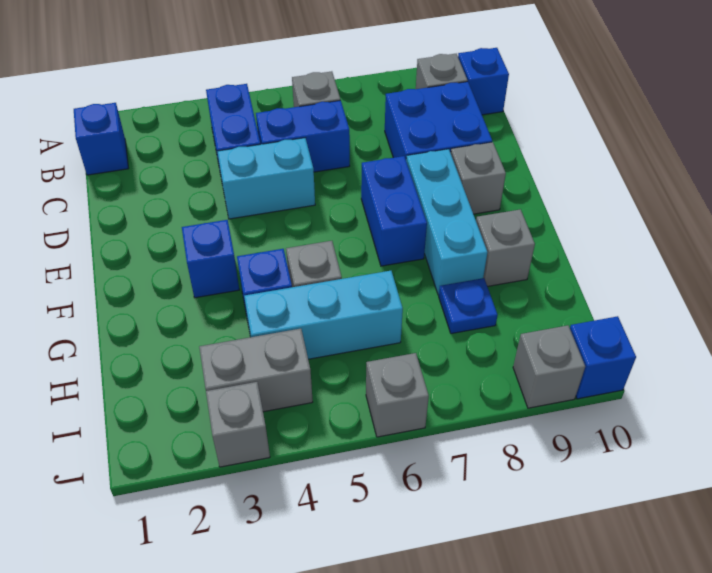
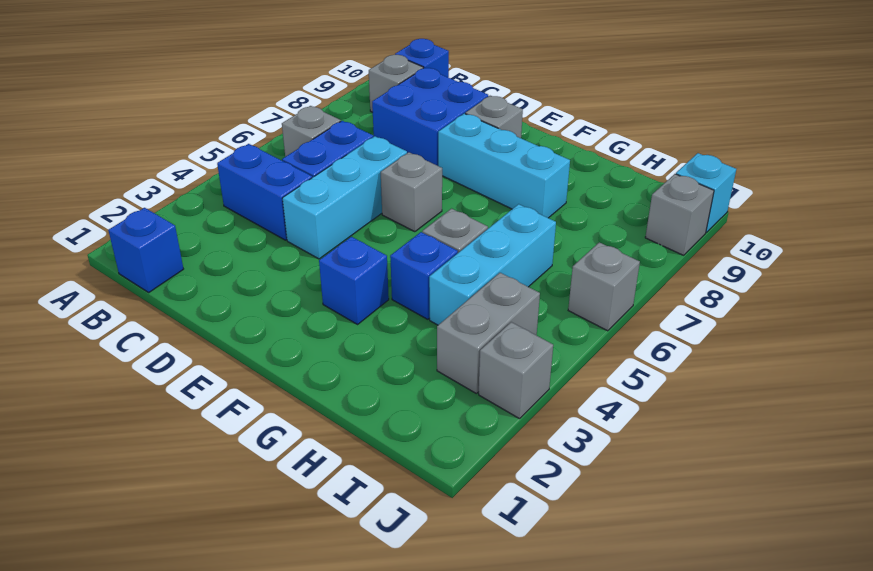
cyan 1x2 brick [217,138,315,219] -> cyan 1x3 brick [282,136,407,259]
blue 1x2 brick [361,156,427,266] -> none
grey 1x1 brick [476,209,535,286] -> grey 1x1 brick moved to [381,152,442,232]
blue 1x1 plate [439,278,497,334] -> none
blue 1x1 brick [570,316,636,399] -> cyan 1x1 brick [676,153,736,233]

